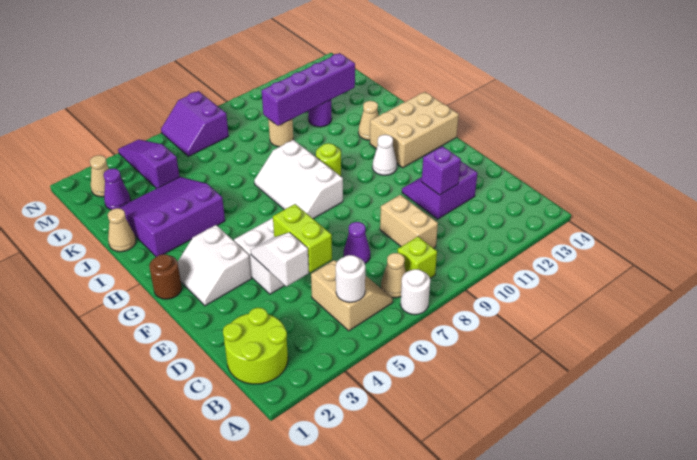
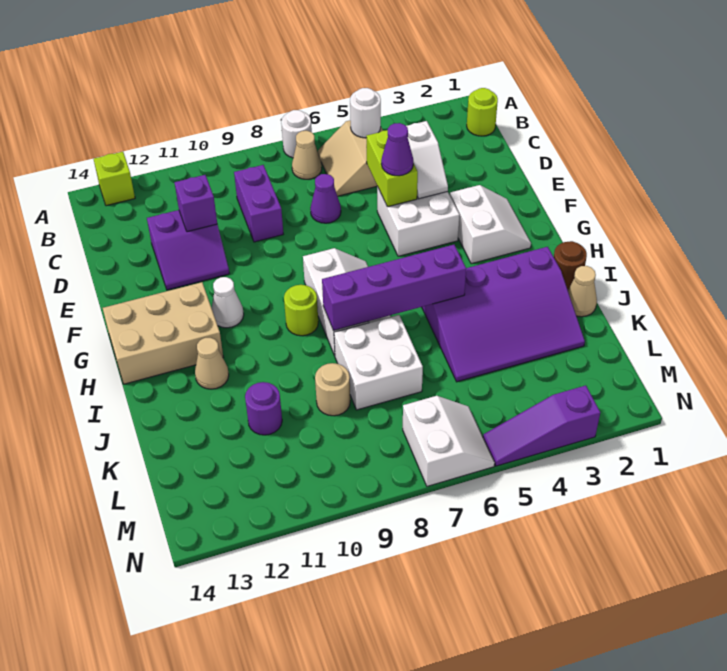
lime 2x2 round brick [223,308,288,384] -> lime 1x1 round brick [467,88,498,136]
lime 1x1 brick [398,237,437,278] -> lime 1x1 brick moved to [94,152,135,206]
tan 1x2 brick [380,195,438,248] -> purple 1x2 brick [234,165,283,242]
brown 1x1 round brick [149,254,182,299] -> brown 1x1 round brick moved to [554,241,587,290]
purple 3x3 slope [119,177,225,257] -> purple 3x4 slope [422,247,585,382]
none -> white 2x2 brick [334,315,423,410]
purple 1x4 brick [262,53,355,126] -> purple 1x4 brick moved to [322,245,466,331]
purple 1x1 cone [104,169,131,210] -> purple 1x1 cone moved to [381,123,413,176]
purple 1x3 slope [118,139,180,189] -> purple 1x3 slope turned to [483,385,600,466]
tan 1x1 cone [90,155,109,197] -> none
purple 2x2 slope [161,91,229,156] -> white 2x2 slope [403,396,495,486]

